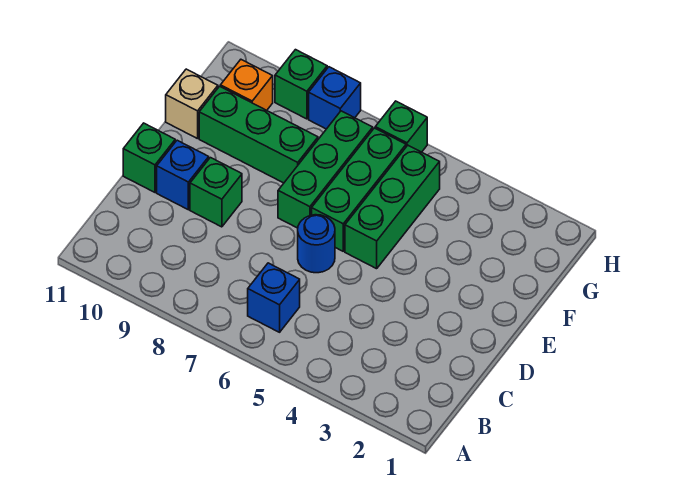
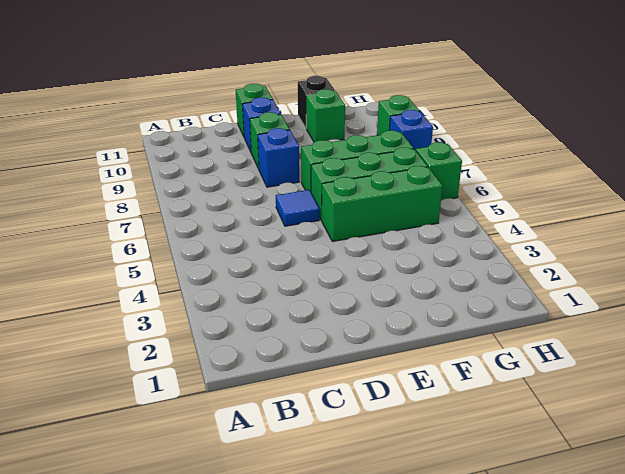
blue 1x1 brick [248,263,300,332] -> blue 1x1 brick moved to [258,128,299,187]
blue 1x1 round brick [298,215,335,273] -> blue 1x1 tile [276,190,319,226]
green 1x3 brick [199,86,318,183] -> green 1x1 brick [306,89,345,142]
tan 1x1 brick [166,69,218,139] -> black 1x1 brick [298,76,335,128]
orange 1x1 brick [220,60,273,110] -> none

